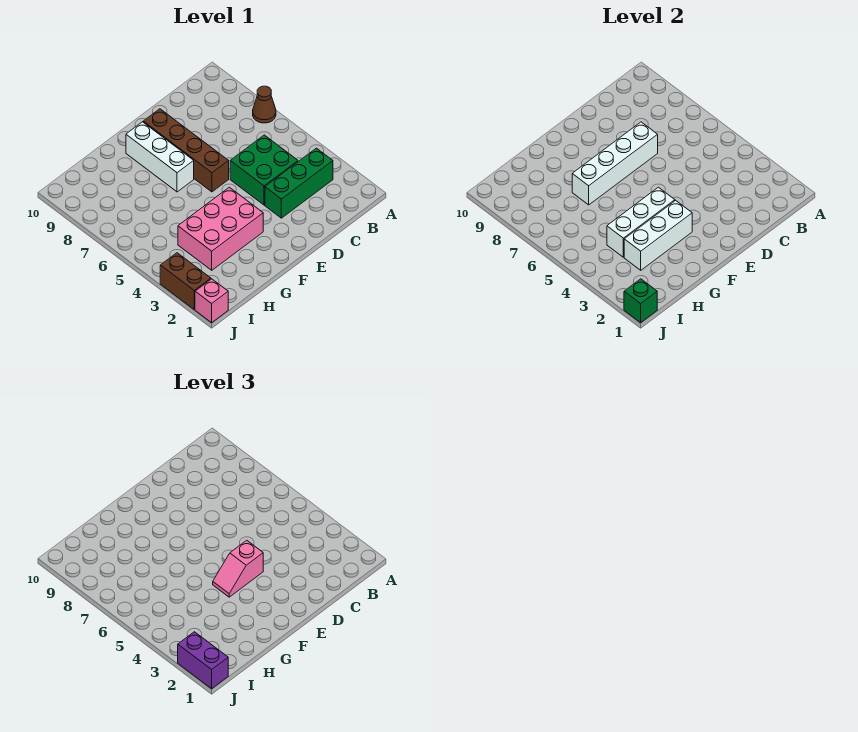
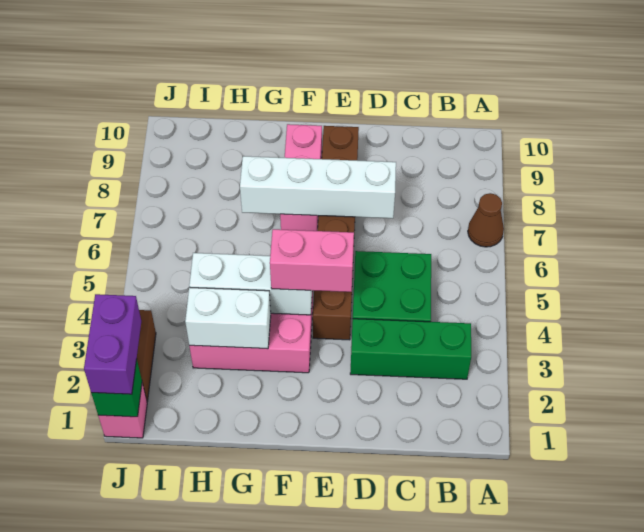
pink 1x2 slope [213,540,263,597] -> pink 1x2 brick [270,229,354,292]
brown 1x4 brick [143,109,229,192] -> brown 1x6 brick [313,126,359,340]
white 1x3 brick [624,200,692,270] -> white 1x2 brick [185,287,271,349]
white 1x3 brick [126,122,194,192] -> pink 1x3 brick [280,124,322,231]

